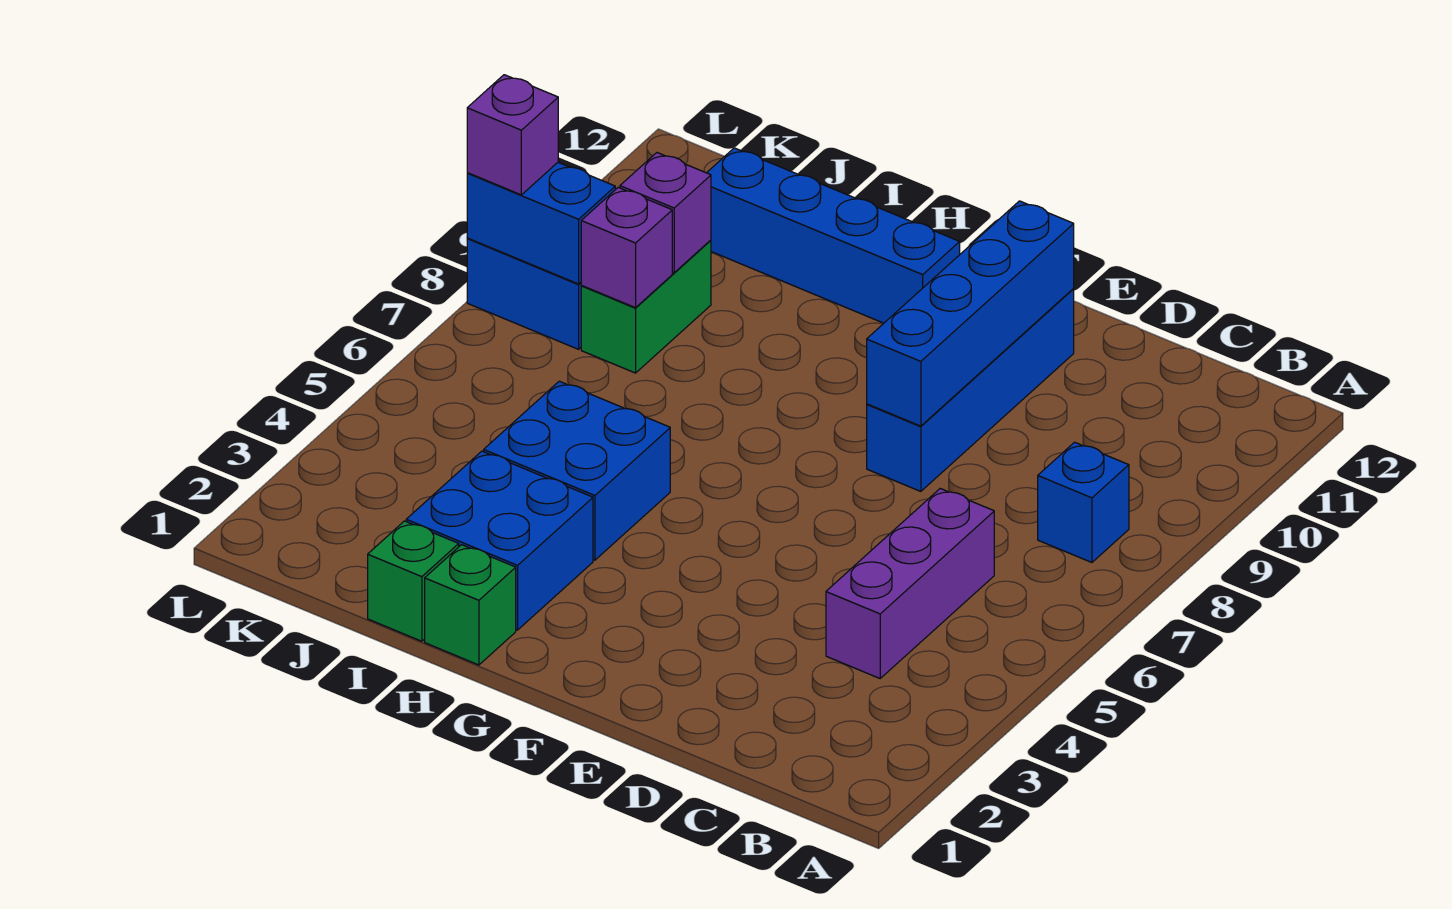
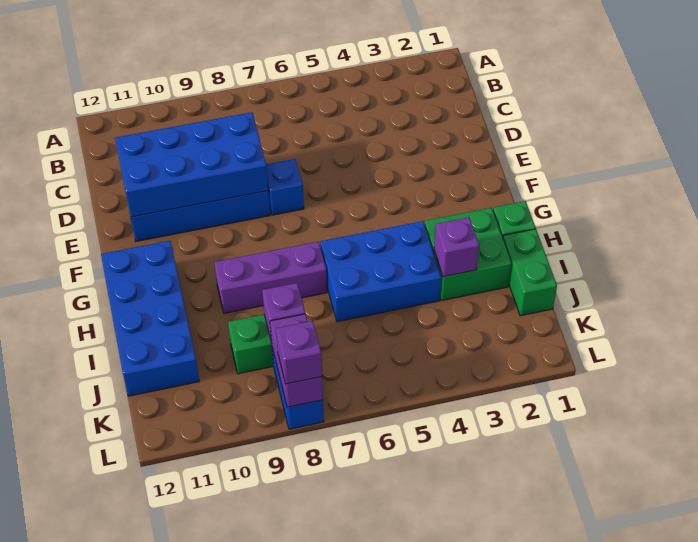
blue 1x1 brick [1038,442,1129,562] -> blue 1x1 brick moved to [266,159,304,215]
purple 1x3 brick [826,489,994,678] -> purple 1x3 brick moved to [214,242,327,313]
blue 1x4 brick [867,201,1074,426] -> blue 2x4 brick [115,112,268,217]
blue 1x4 brick [707,148,960,323] -> blue 2x4 brick [101,241,199,396]
blue 2x2 brick [406,451,593,630] -> green 2x2 brick [424,208,511,301]
blue 2x2 brick [484,381,670,560] -> blue 2x3 brick [320,221,441,322]
green 1x1 brick [368,521,459,641] -> green 1x2 brick [503,229,557,316]
purple 1x1 brick [620,153,711,273] -> purple 1x1 brick moved to [434,217,479,277]
blue 1x2 brick [467,163,615,284] -> purple 1x2 brick [270,314,323,407]

